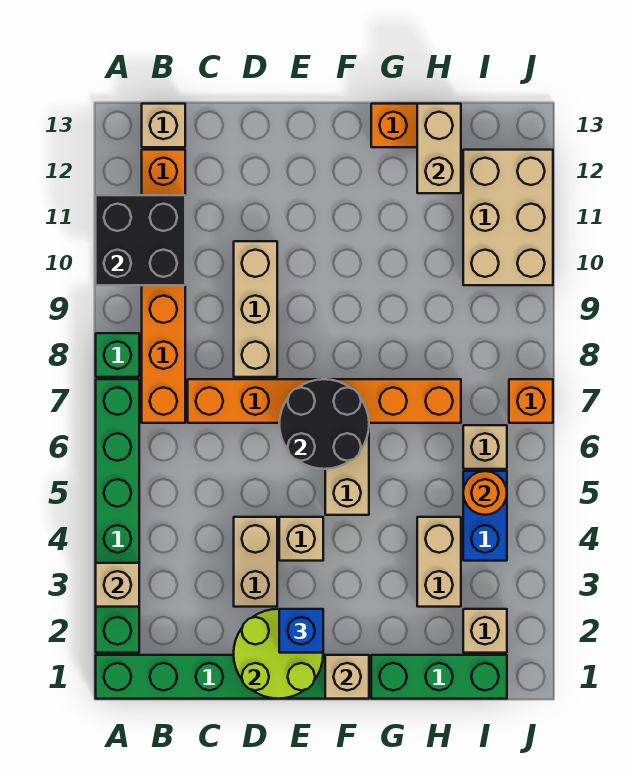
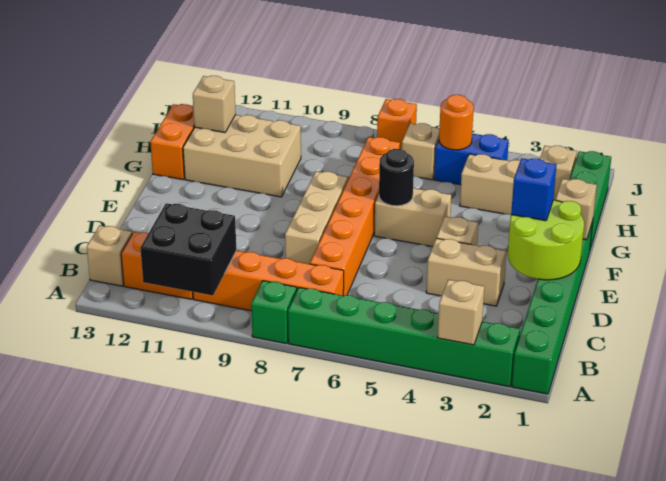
tan 1x3 brick [234,241,277,377] -> tan 1x3 brick turned to [285,171,348,264]
black 2x2 round brick [279,379,369,469] -> black 1x1 round brick [379,149,414,206]
tan 1x2 brick [417,104,461,193] -> tan 1x1 brick [193,76,236,132]
tan 2x3 brick [463,150,553,285] -> tan 2x3 brick moved to [183,115,301,197]

